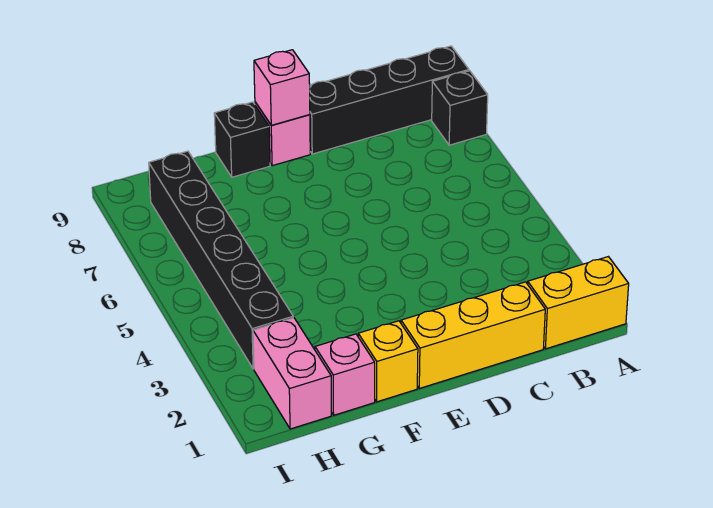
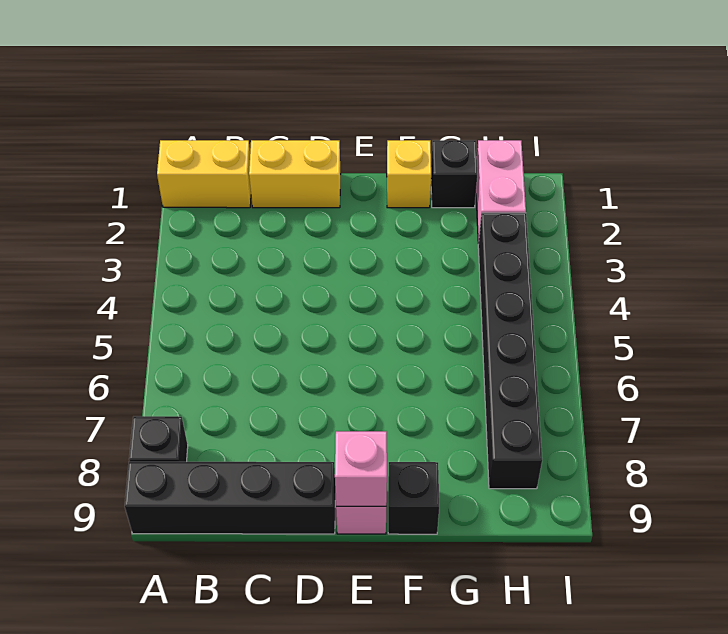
yellow 1x3 brick [401,282,545,388] -> yellow 1x2 brick [249,140,341,208]
pink 1x1 brick [315,334,375,415] -> black 1x1 brick [431,140,477,208]

